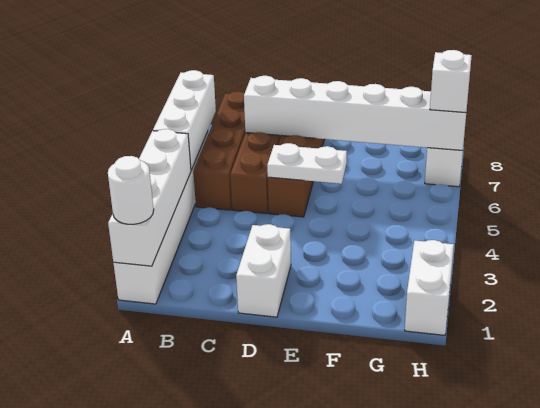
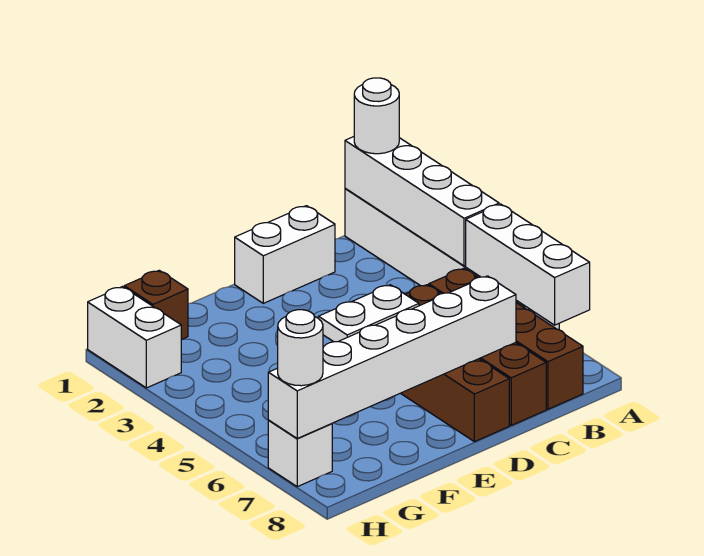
white 1x2 brick [236,224,291,317] -> white 1x2 brick turned to [235,206,335,303]
none -> brown 1x1 brick [124,270,188,340]
white 1x1 brick [430,50,472,113] -> white 1x1 round brick [278,310,323,386]

